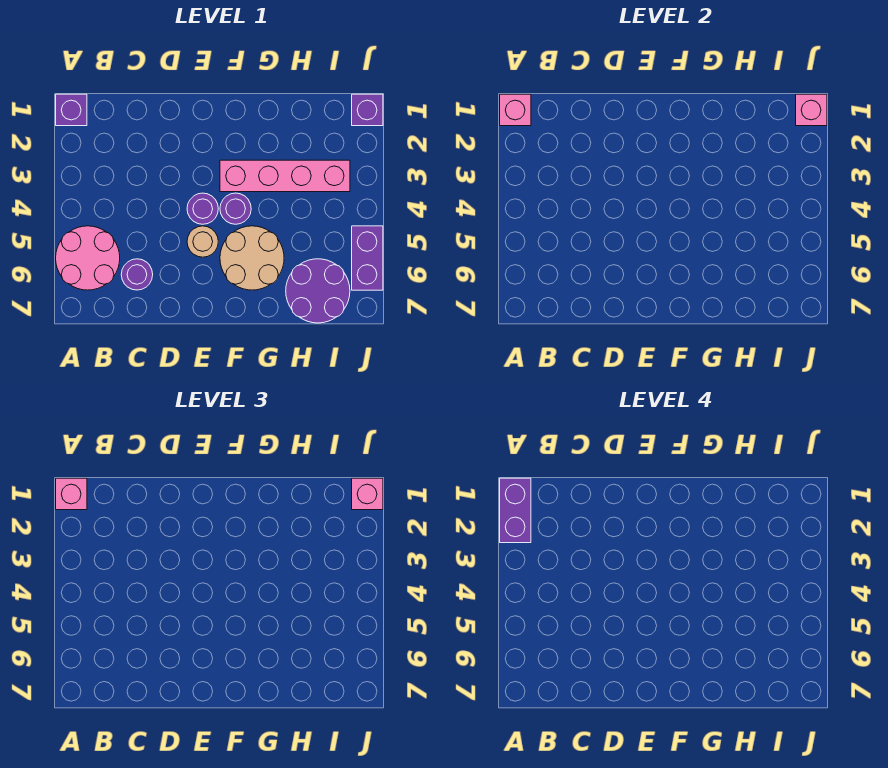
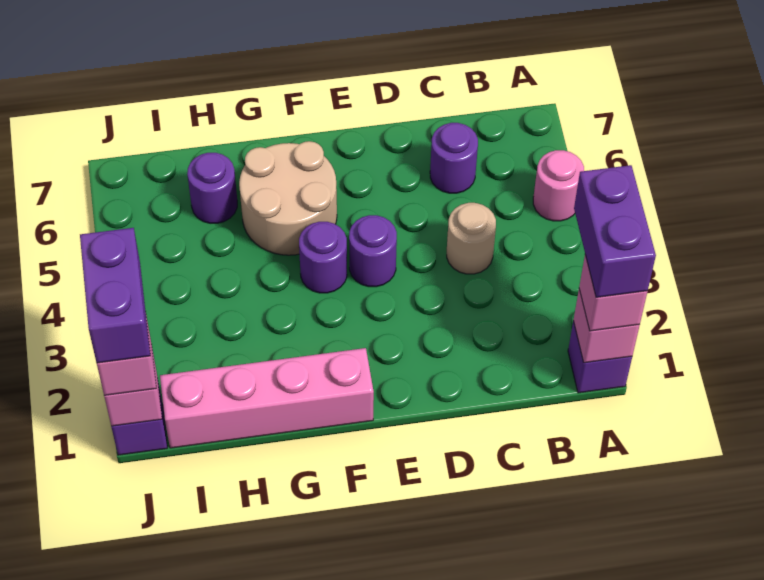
pink 2x2 round brick [56,226,120,290] -> pink 1x1 round brick [533,150,584,221]
tan 1x1 round brick [187,226,218,257] -> tan 1x1 round brick moved to [447,203,496,274]
pink 1x4 brick [220,160,350,192] -> pink 1x4 brick moved to [160,348,374,448]
purple 2x2 round brick [286,259,350,323] -> purple 1x1 round brick [187,153,237,223]
purple 1x2 brick [352,226,383,290] -> purple 1x2 brick moved to [80,228,150,363]

